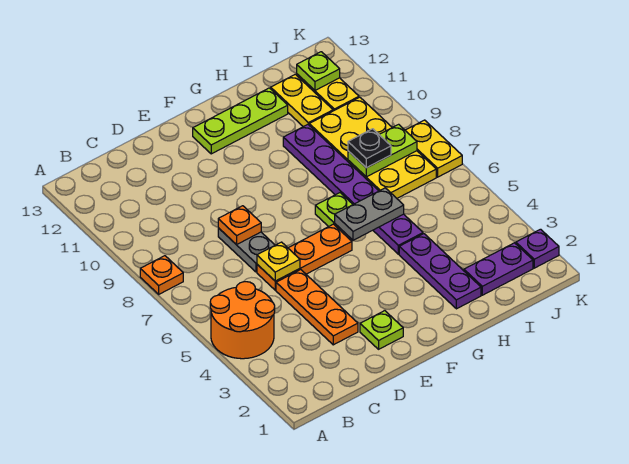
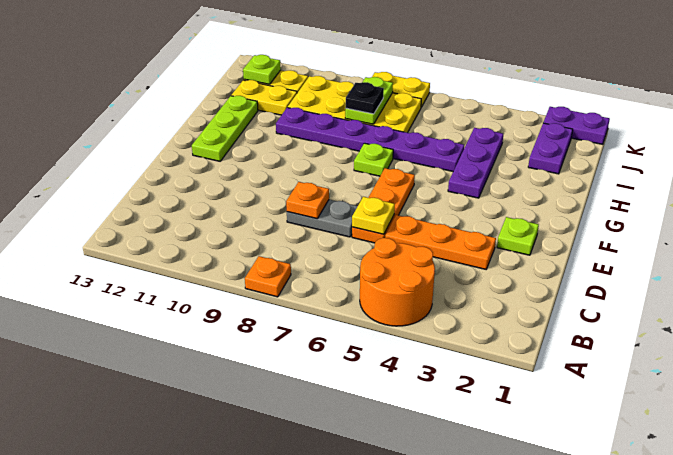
grey 1x2 plate [335,188,404,240] -> none
purple 1x3 plate [399,234,481,309] -> purple 1x3 plate turned to [448,128,503,198]
purple 1x1 plate [516,229,559,268] -> purple 1x2 plate [543,107,610,144]

